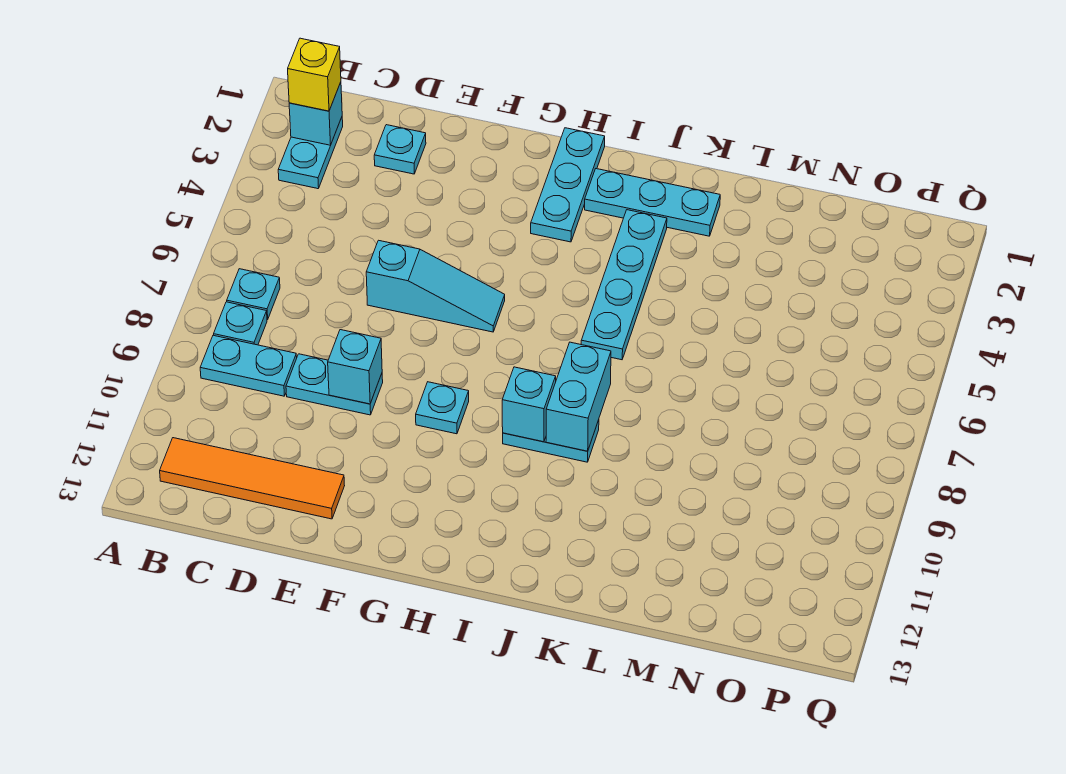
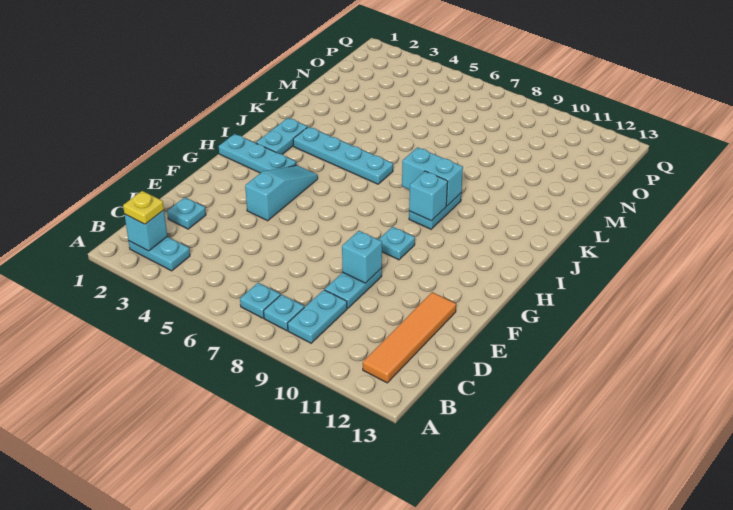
yellow 1x1 brick [288,38,341,111] -> yellow 1x1 plate [123,191,164,224]
cyan 1x3 slope [366,240,505,332] -> cyan 1x3 slope moved to [245,165,318,221]
cyan 1x3 plate [585,169,720,236] -> cyan 1x2 plate [256,118,307,154]

